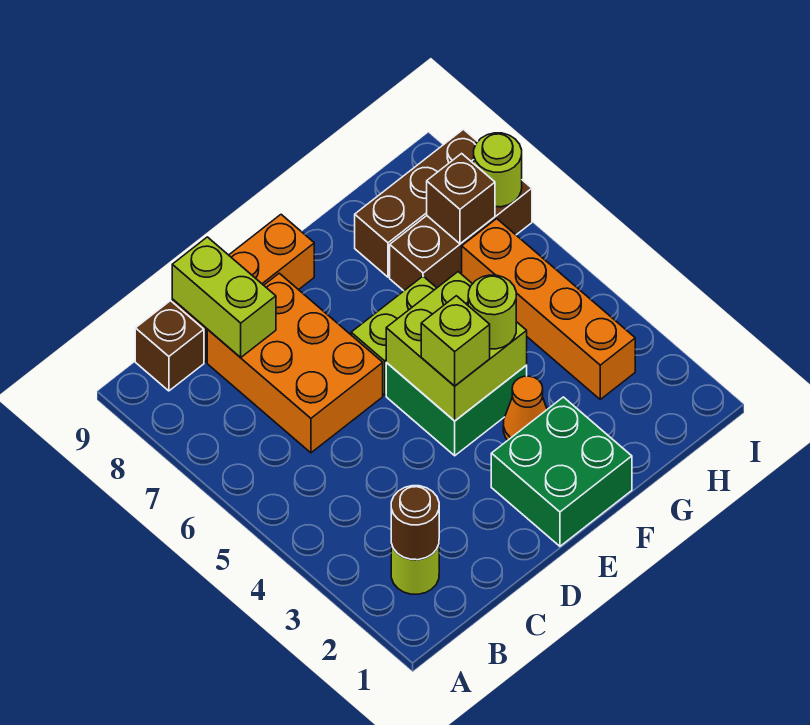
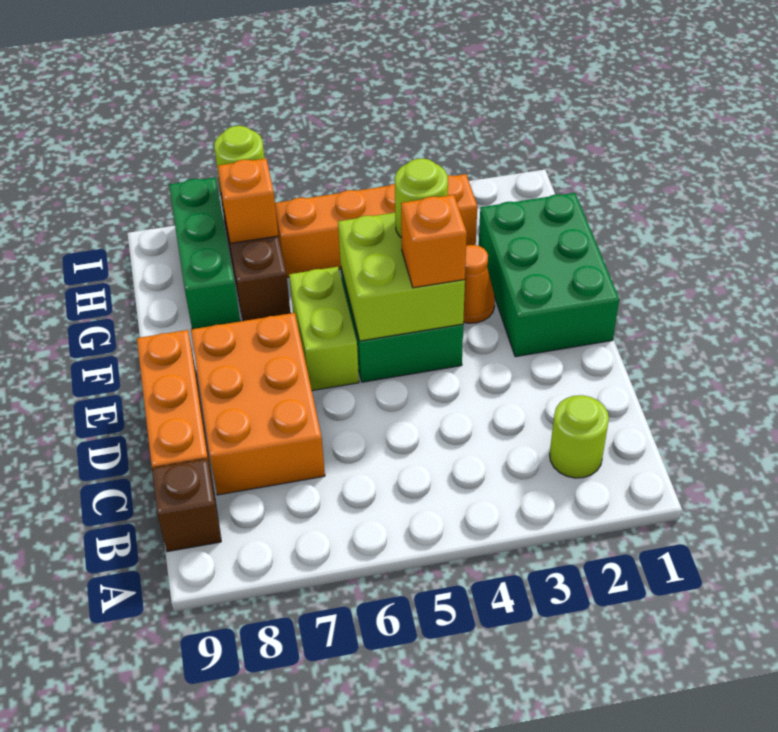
brown 1x1 round brick [391,486,439,560] -> none
orange 2x3 brick [207,273,383,453] -> orange 2x3 brick turned to [191,313,325,495]
lime 1x2 brick [172,237,276,358] -> none
green 2x2 brick [491,397,632,546] -> green 2x3 brick [479,193,619,357]
lime 1x1 brick [421,296,490,386] -> orange 1x1 brick [401,195,467,288]
brown 1x3 brick [355,129,478,277] -> green 1x3 brick [169,178,240,329]
brown 1x1 brick [427,154,495,244] -> orange 1x1 brick [218,158,278,243]

